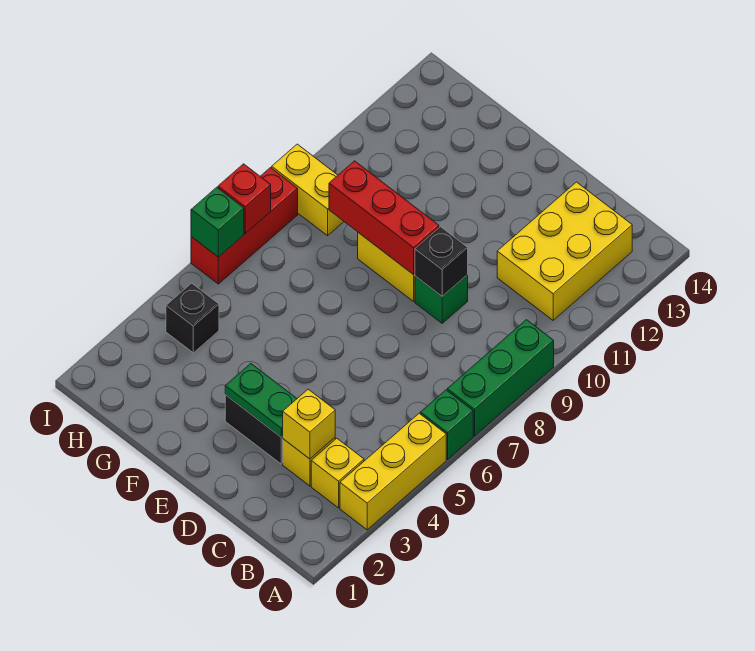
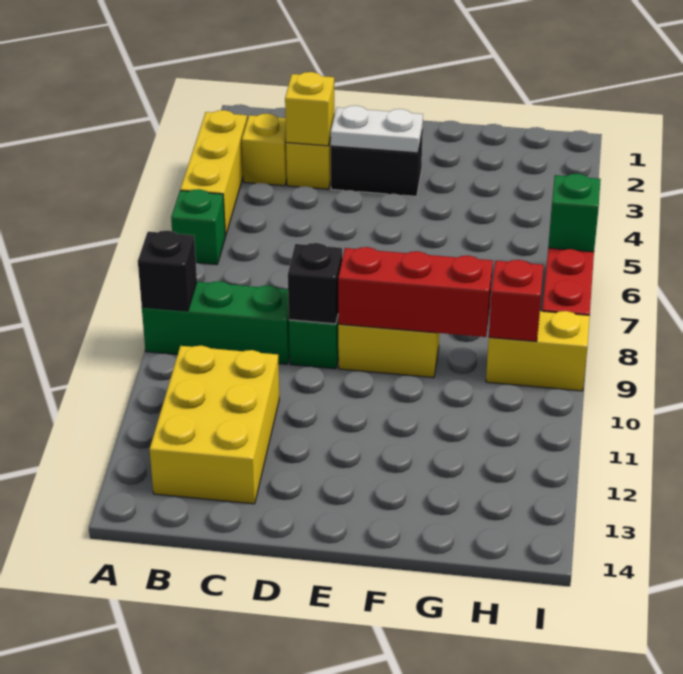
green 1x3 brick [447,320,554,436] -> green 1x3 brick turned to [142,281,290,364]
green 1x2 plate [225,364,297,437] -> white 1x2 plate [331,106,423,153]
black 1x1 brick [166,283,219,353] -> black 1x1 brick moved to [138,230,197,311]
red 1x1 brick [218,164,271,234] -> red 1x1 brick moved to [489,260,543,341]

